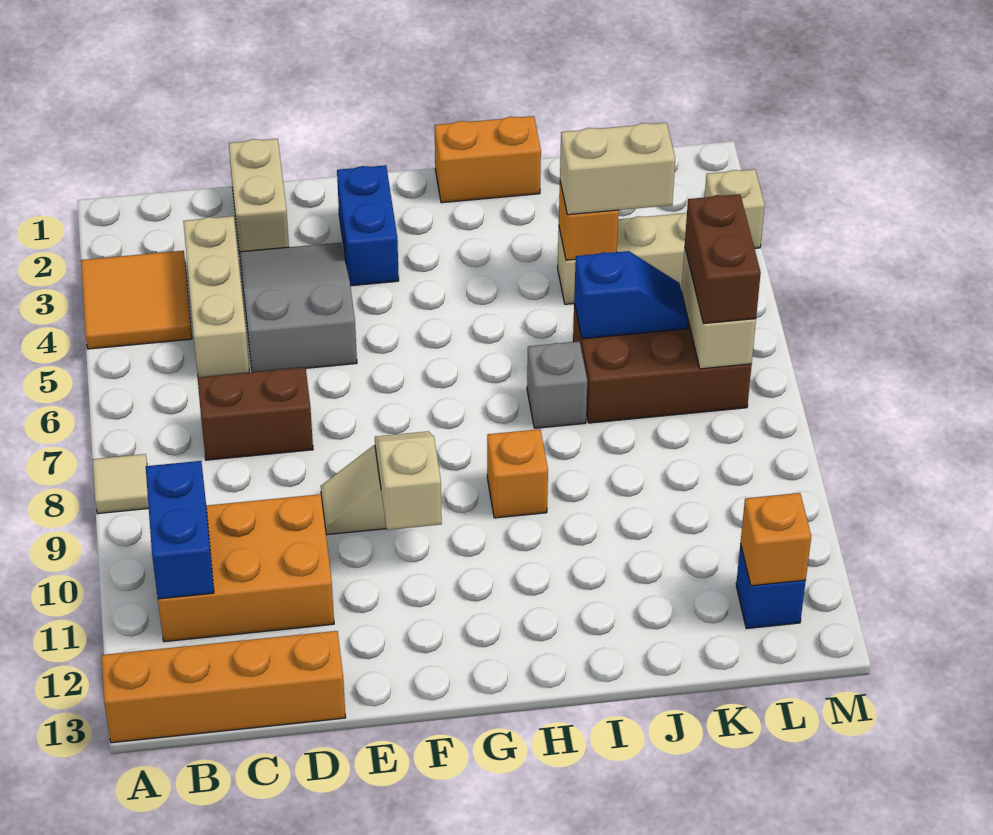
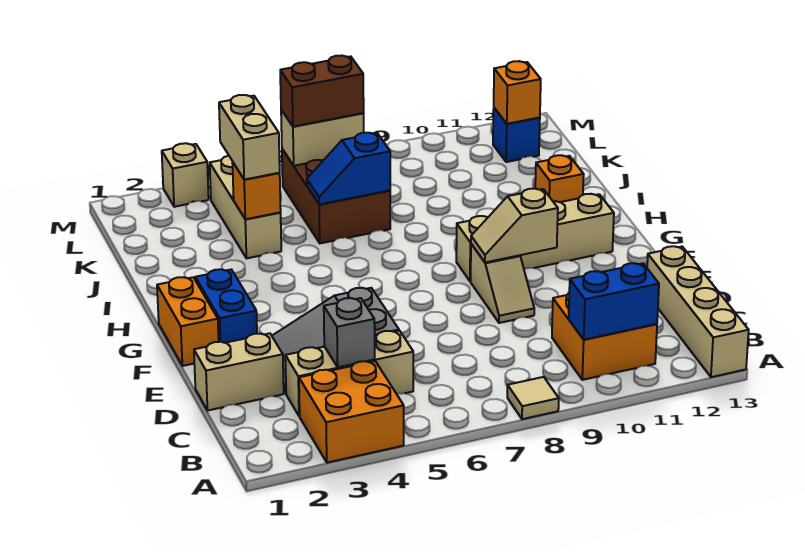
orange 2x2 tile [81,251,192,349] -> orange 2x2 brick [299,361,404,463]
orange 1x4 brick [101,631,346,743] -> tan 1x4 brick [647,246,749,377]
orange 2x3 brick [158,494,334,642] -> orange 2x2 brick [552,293,657,380]
brown 1x2 brick [198,367,313,460] -> none
blue 1x2 brick [337,165,399,286] -> blue 1x2 brick turned to [195,269,257,343]
none -> tan 1x4 brick [456,194,614,281]
orange 1x2 brick [435,116,541,203] -> orange 1x2 brick moved to [157,277,219,366]
orange 1x1 brick [487,429,548,518] -> orange 1x1 brick moved to [535,155,584,202]
grey 1x1 brick [527,341,587,428] -> grey 1x1 brick moved to [324,298,375,367]
blue 1x2 slope [574,251,688,339] -> blue 1x2 slope turned to [307,133,390,205]

